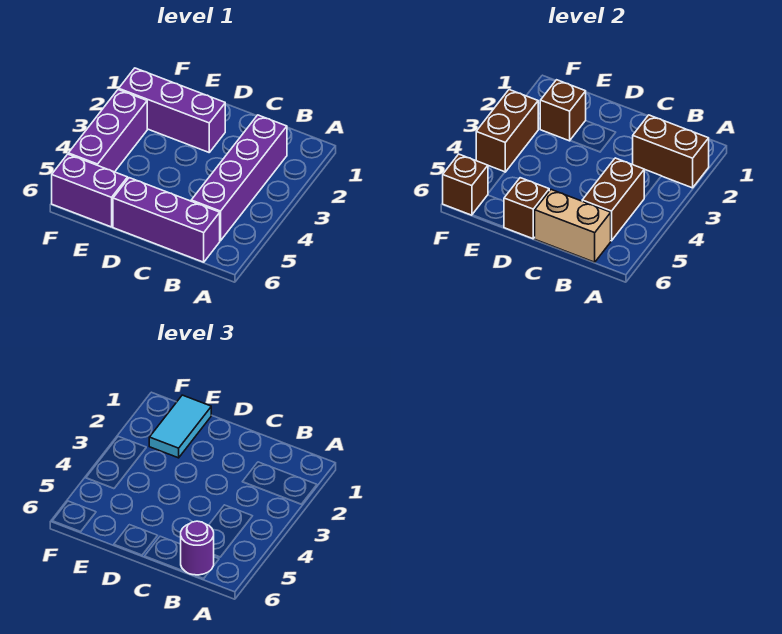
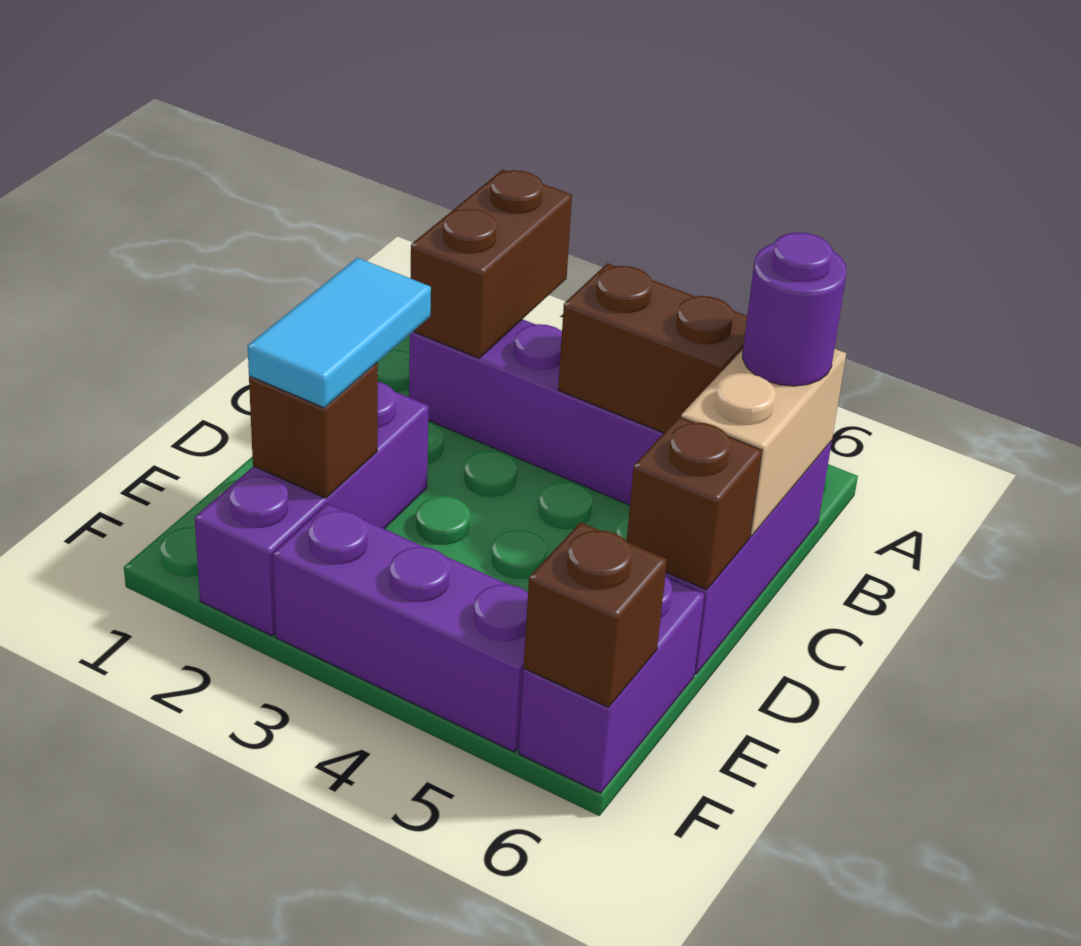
cyan 1x2 tile [149,395,211,458] -> cyan 1x2 tile turned to [248,258,431,408]
brown 1x2 brick [476,90,539,172] -> none

